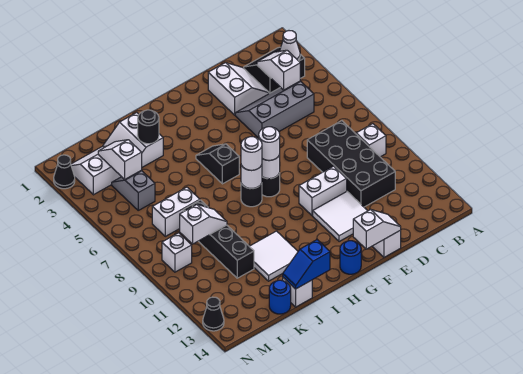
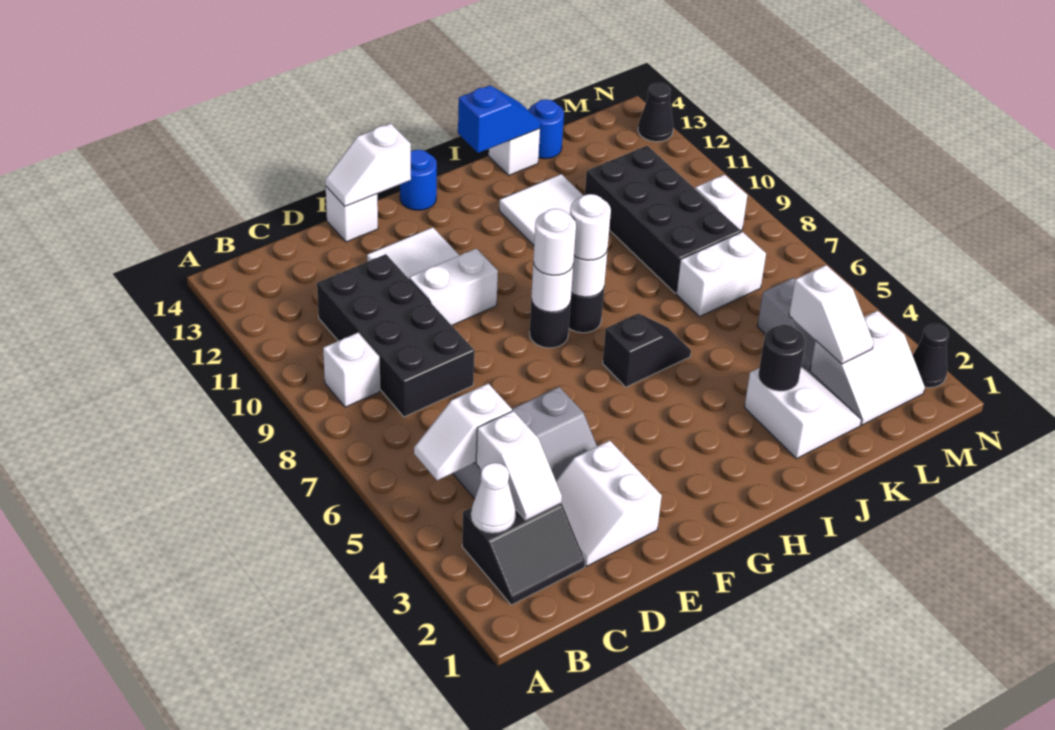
black 1x2 slope [196,144,239,184] -> black 1x2 slope turned to [603,313,691,387]
black 1x4 brick [184,200,254,278] -> black 2x4 brick [585,146,741,293]
white 1x2 slope [180,205,227,244] -> white 1x2 slope moved to [414,384,512,481]

